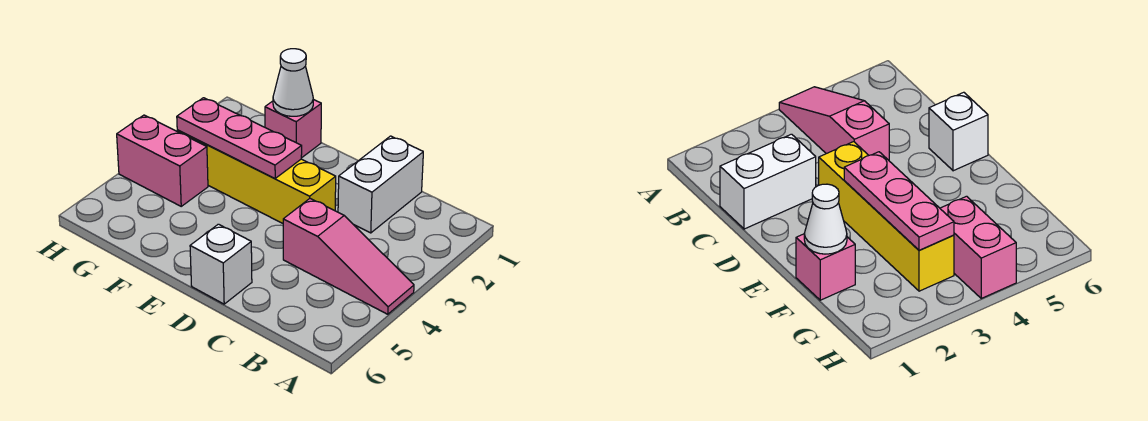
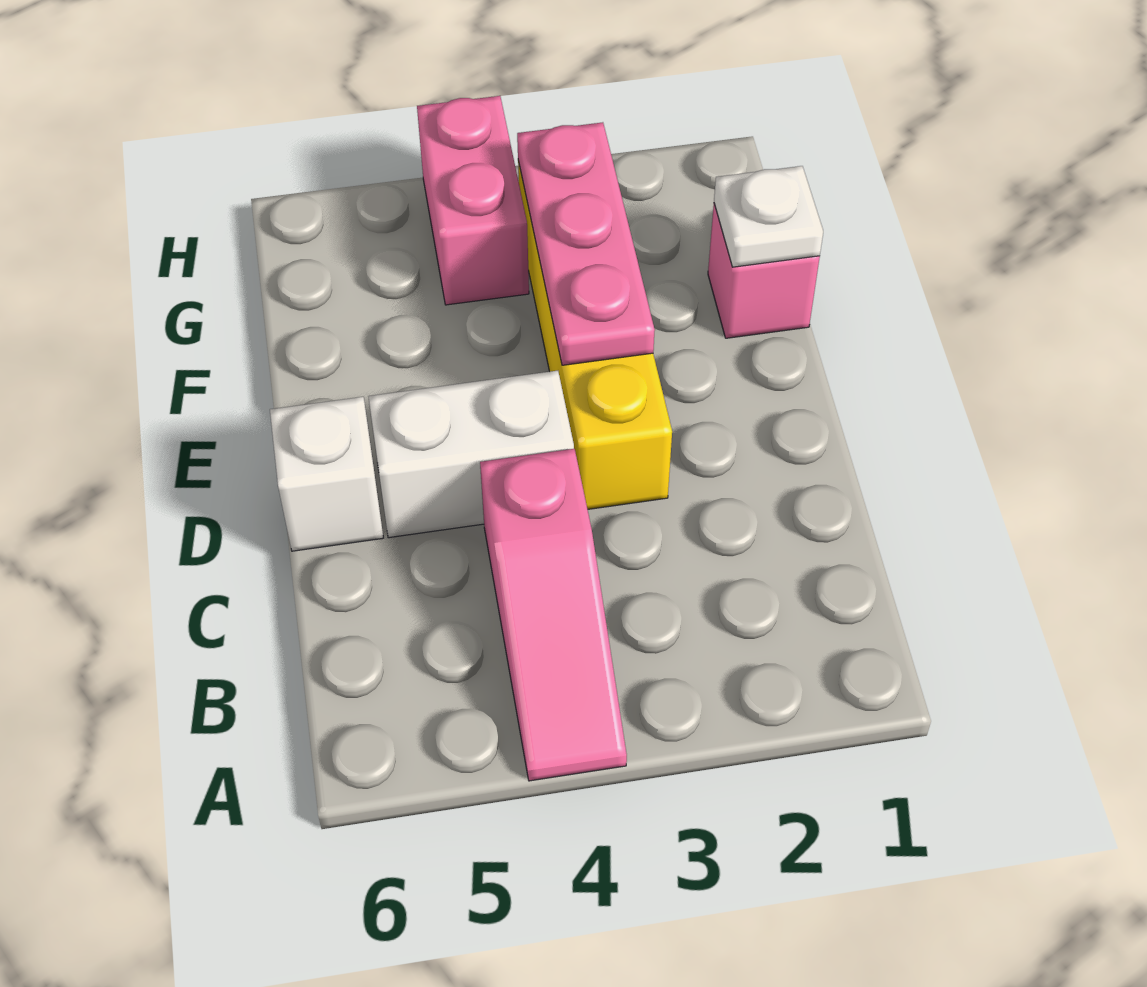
white 1x2 brick [338,136,423,233] -> white 1x2 brick moved to [368,371,574,538]
white 1x1 cone [273,49,313,116] -> white 1x1 plate [714,166,823,267]

